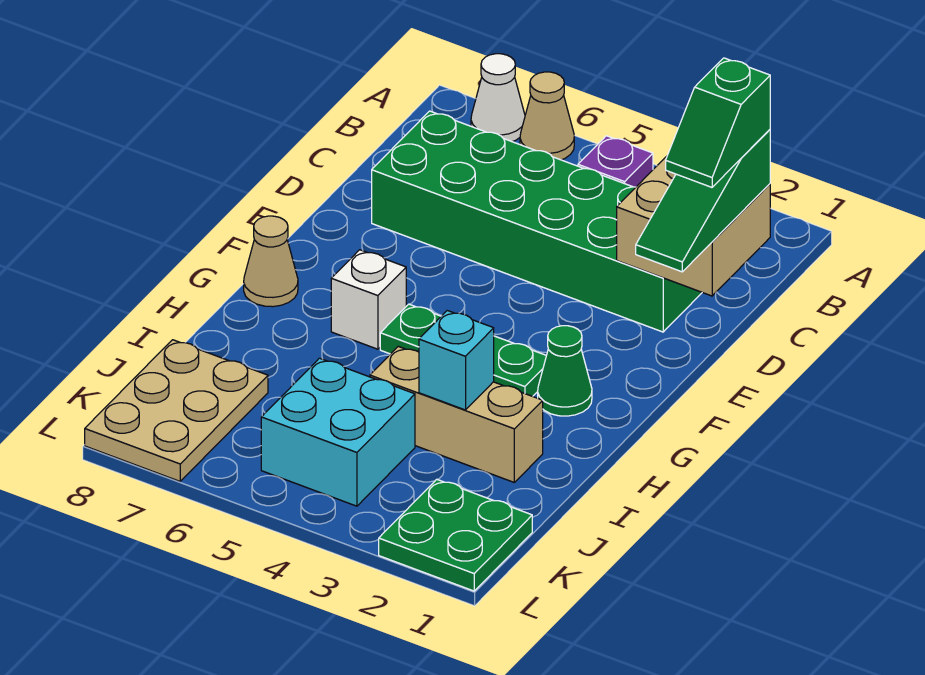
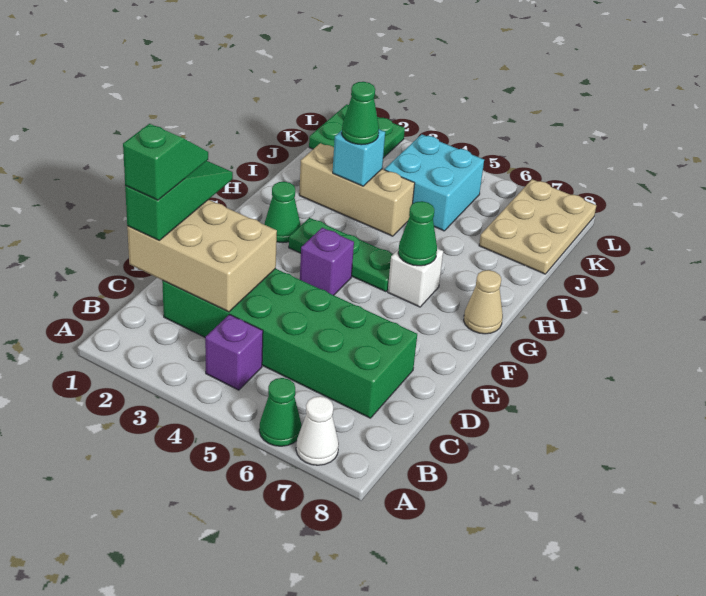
tan 1x1 cone [520,72,574,160] -> green 1x1 cone [259,378,302,446]
tan 2x2 brick [617,156,770,296] -> tan 2x3 brick [127,200,277,312]
none -> purple 1x1 brick [300,228,354,295]
none -> green 1x1 cone [398,201,437,266]
none -> green 1x1 cone [342,82,379,145]

